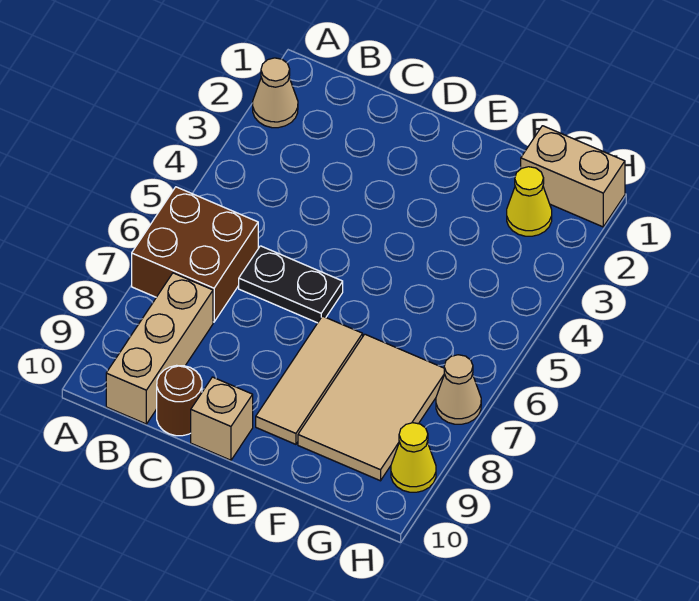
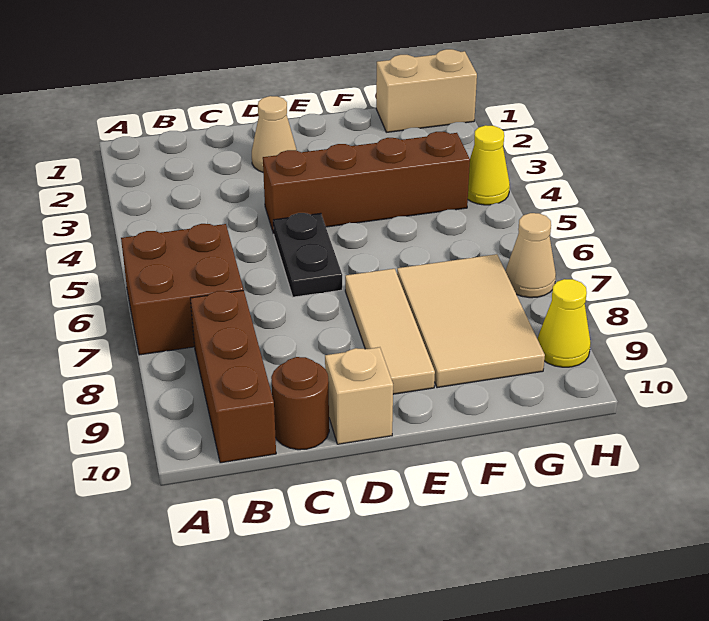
tan 1x1 cone [253,58,298,128] -> tan 1x1 cone moved to [252,96,297,172]
tan 1x3 brick [106,273,213,424] -> brown 1x3 brick [190,290,276,463]
black 1x2 plate [239,246,343,323] -> black 1x2 plate turned to [273,213,342,297]
none -> brown 1x4 brick [263,132,470,234]
yellow 1x1 cone [507,167,552,236] -> yellow 1x1 cone moved to [468,125,510,205]

